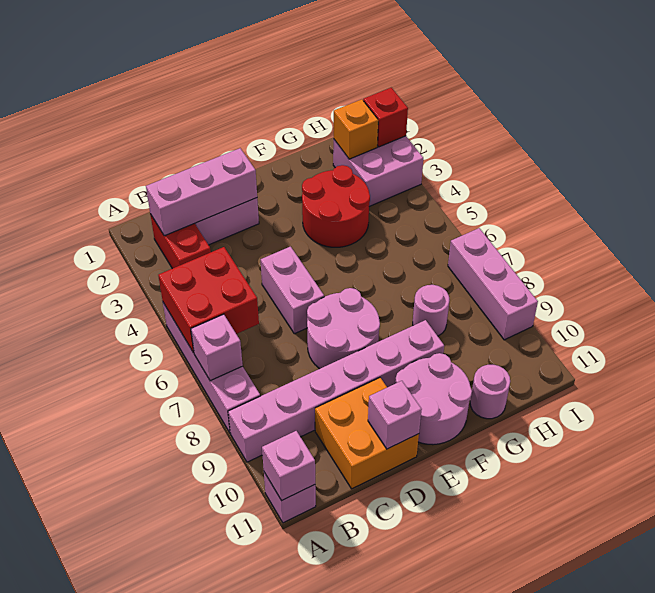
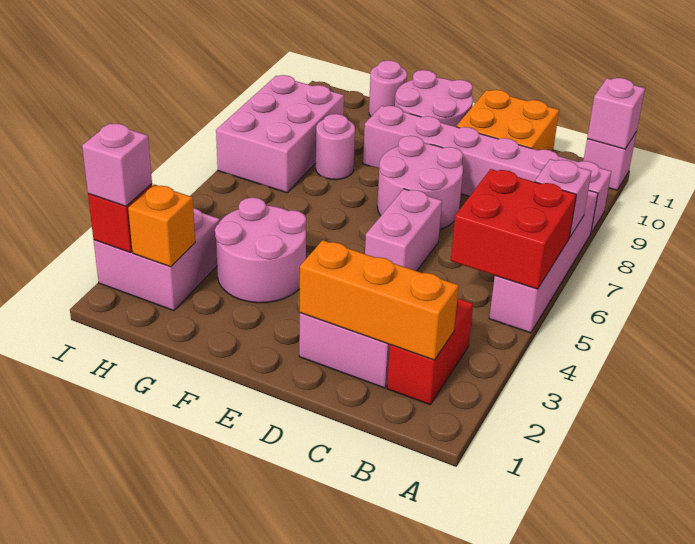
pink 1x3 brick [146,148,257,236] -> orange 1x3 brick [300,240,459,360]
pink 1x1 brick [368,381,422,449] -> pink 1x1 brick moved to [82,123,152,206]
red 2x2 round brick [302,165,370,247] -> pink 2x2 round brick [215,197,306,303]
pink 1x3 brick [448,228,538,340] -> pink 2x3 brick [216,75,344,193]

